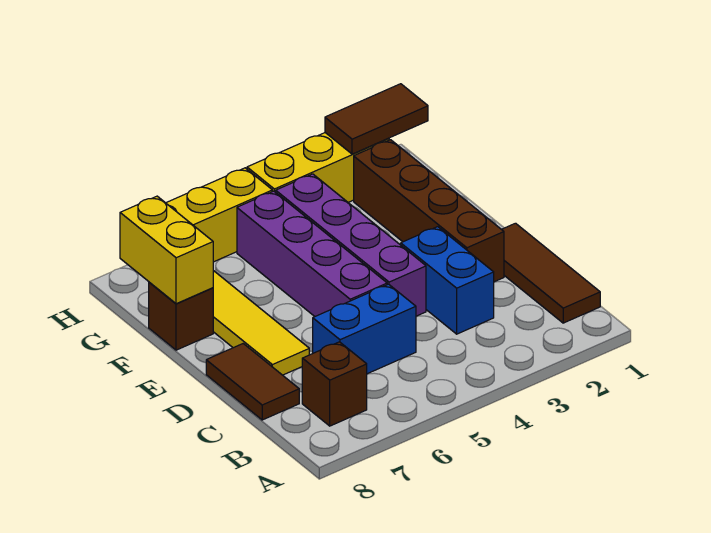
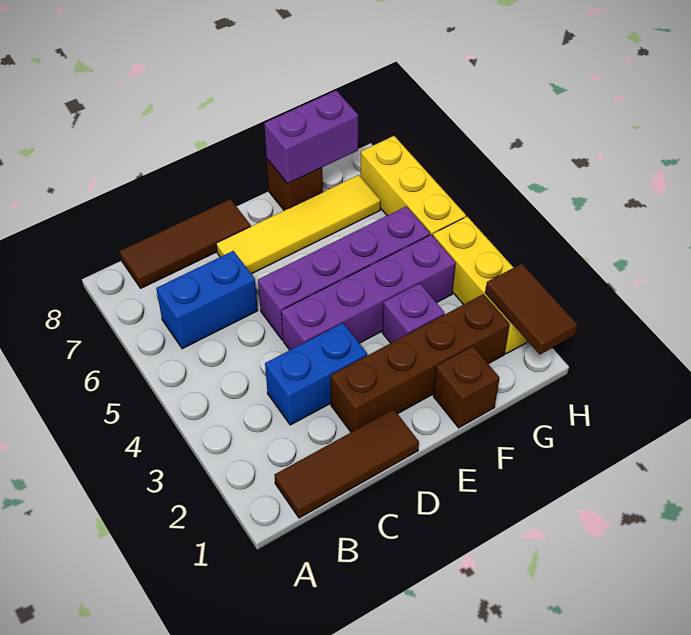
brown 1x1 brick [302,342,367,426] -> brown 1x1 brick moved to [433,346,499,428]
blue 1x2 brick [313,284,416,374] -> blue 1x2 brick turned to [156,251,258,349]
brown 1x2 tile [206,344,299,420] -> brown 1x3 tile [120,199,251,288]
none -> purple 1x1 brick [383,283,445,343]
yellow 1x2 brick [120,196,213,304] -> purple 1x2 brick [264,90,358,184]

